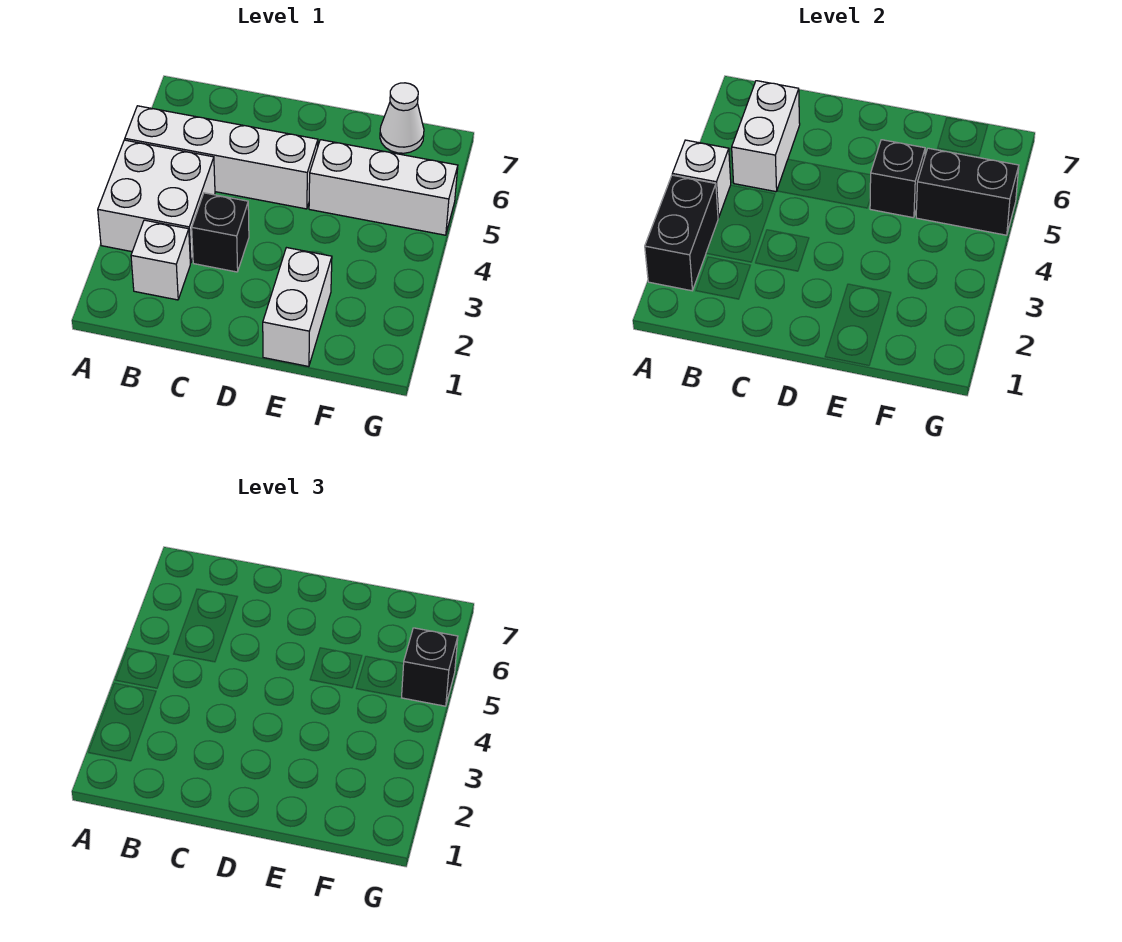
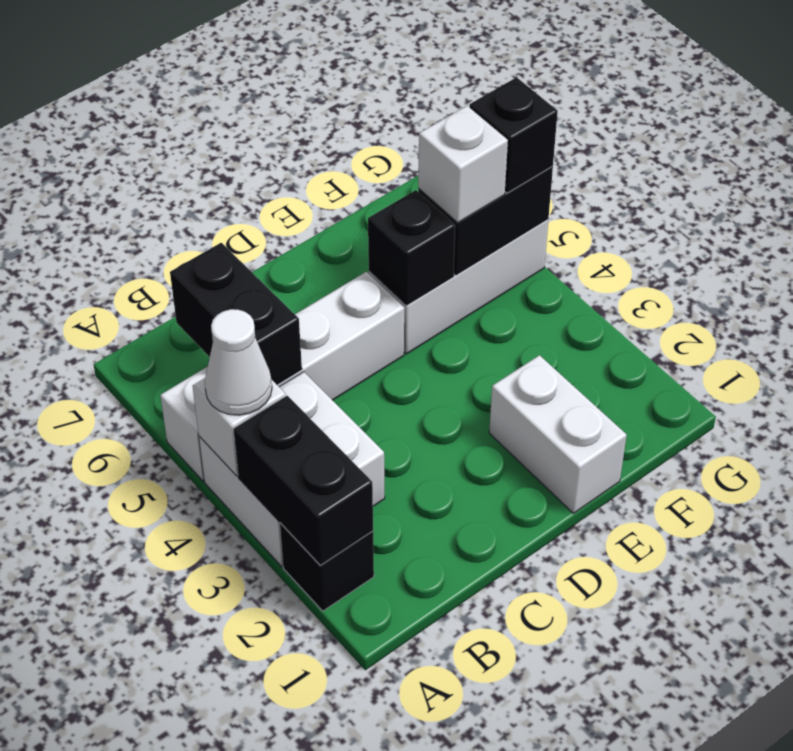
white 1x1 brick [131,220,190,300] -> white 1x1 brick moved to [418,106,508,223]
white 1x2 brick [732,81,800,192] -> black 1x2 brick [170,243,302,384]
black 1x1 brick [192,193,249,272] -> black 1x1 brick moved to [280,523,374,611]
white 1x1 cone [380,83,424,153] -> white 1x1 cone moved to [205,309,272,415]

